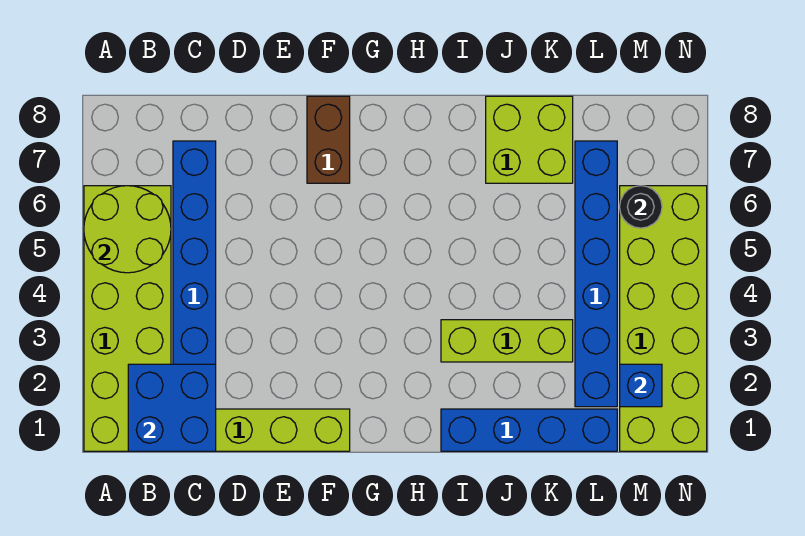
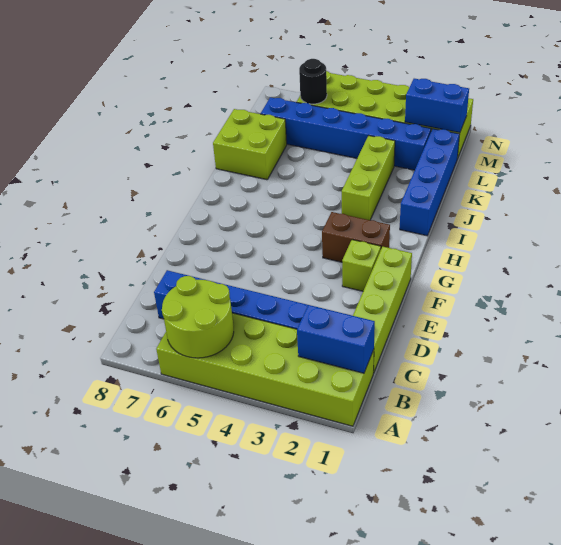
blue 2x2 brick [128,364,216,451] -> blue 1x2 brick [297,305,375,373]
none -> lime 1x1 brick [342,240,381,291]
brown 1x2 brick [307,96,350,183] -> brown 1x2 brick moved to [322,212,390,262]
blue 1x1 brick [620,364,662,407] -> blue 1x2 brick [405,79,469,133]

